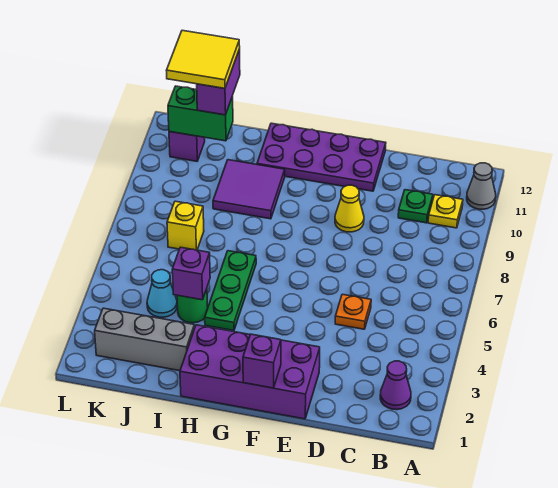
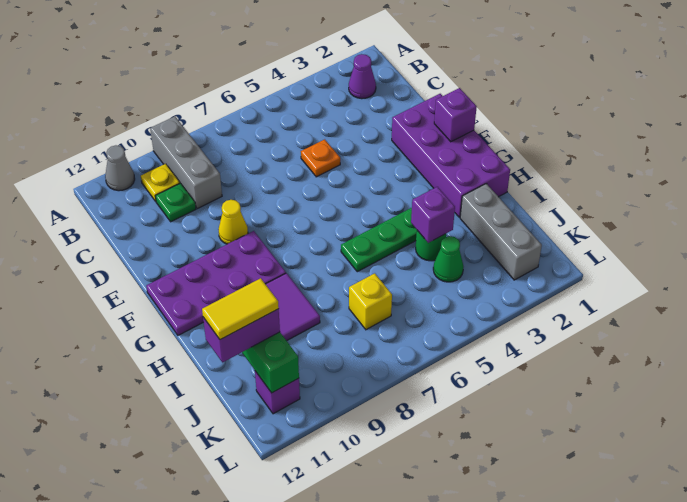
none -> grey 1x3 brick [150,116,222,209]
purple 2x4 plate [257,123,386,191] -> purple 2x4 plate turned to [146,231,286,335]
cyan 1x1 cone [147,270,177,317] -> green 1x1 cone [433,236,463,282]
yellow 2x2 tile [166,30,240,88] -> yellow 1x2 tile [202,278,279,340]

